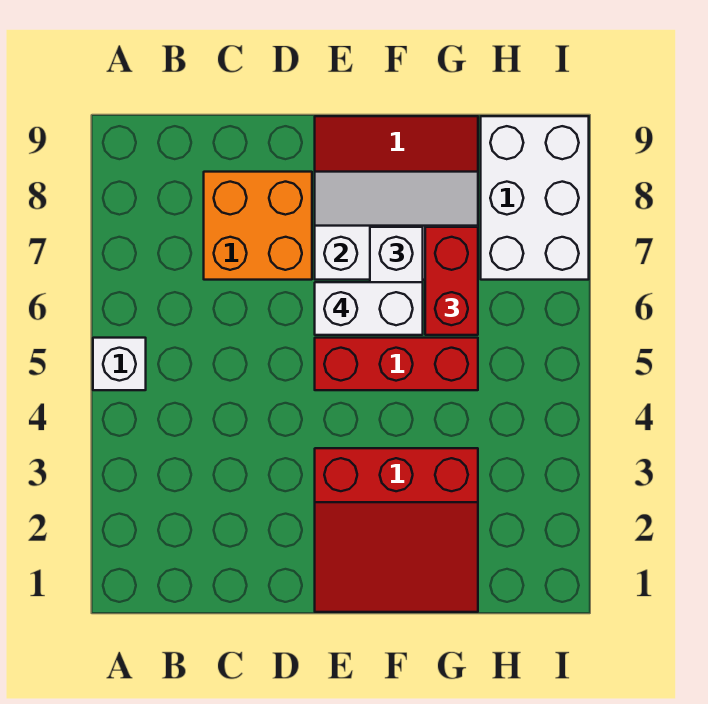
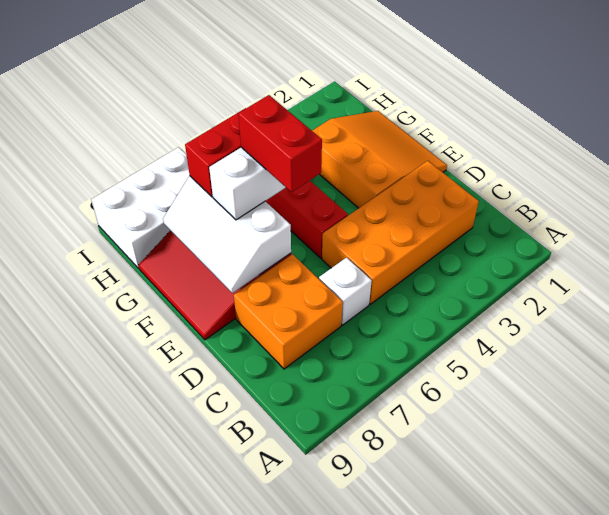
white 1x1 brick [93,338,146,390] -> white 1x1 brick moved to [319,258,372,325]
none -> orange 2x4 brick [322,161,479,304]
red 3x3 slope [315,448,478,612] -> orange 3x3 slope [312,111,447,208]
white 1x2 brick [315,282,423,335] -> red 1x2 brick [238,95,322,192]

